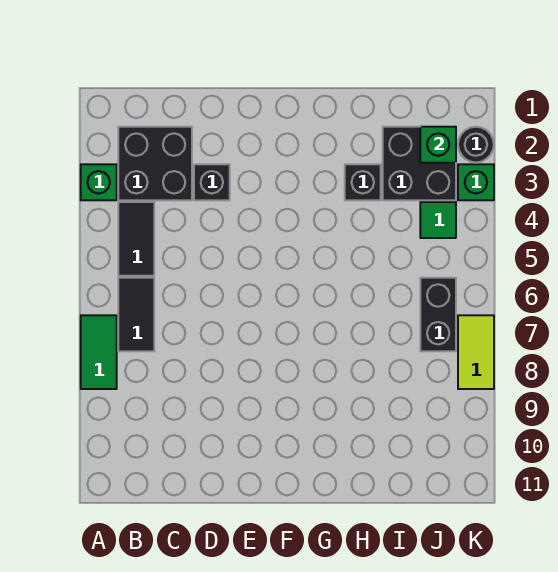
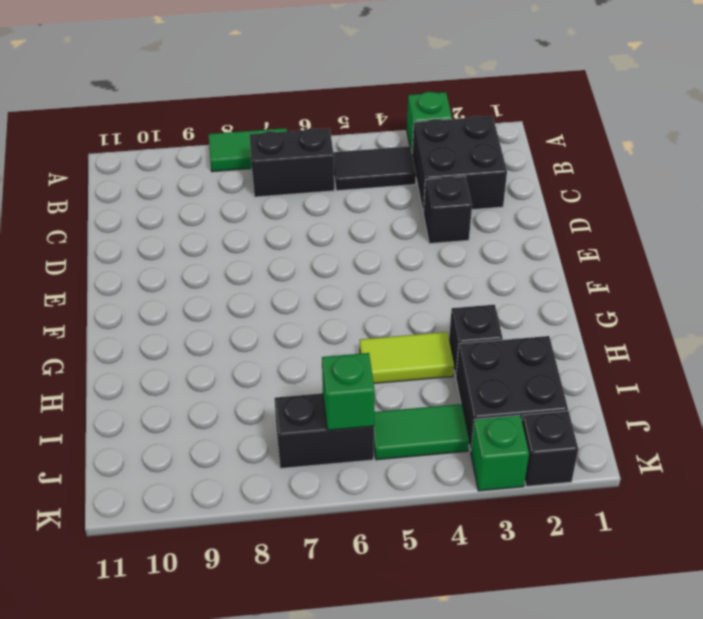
black 1x2 tile [118,278,154,351] -> black 1x2 brick [249,128,334,197]
green 1x1 brick [420,127,456,163] -> green 1x1 brick moved to [322,353,375,430]
green 1x1 tile [420,202,456,238] -> green 1x2 tile [374,404,469,460]
black 1x1 round brick [458,127,494,163] -> black 1x1 brick [522,411,578,486]
lime 1x2 tile [458,315,494,389] -> lime 1x2 tile moved to [360,332,454,383]

